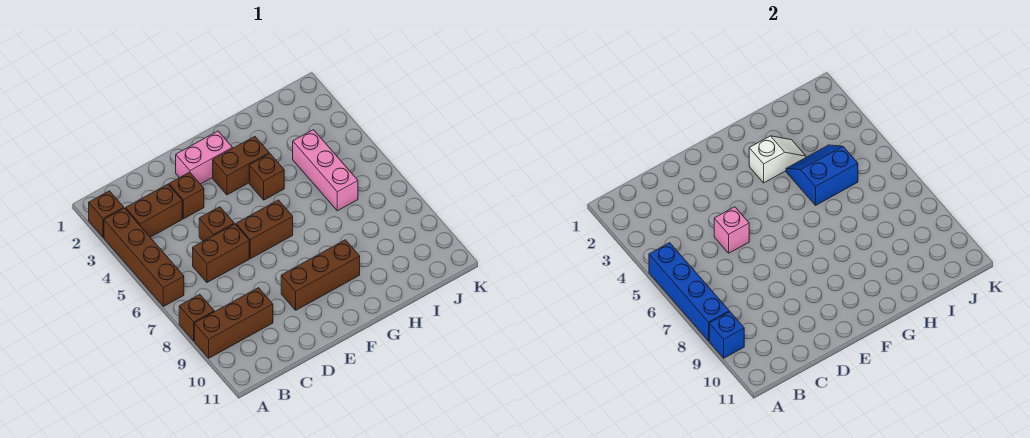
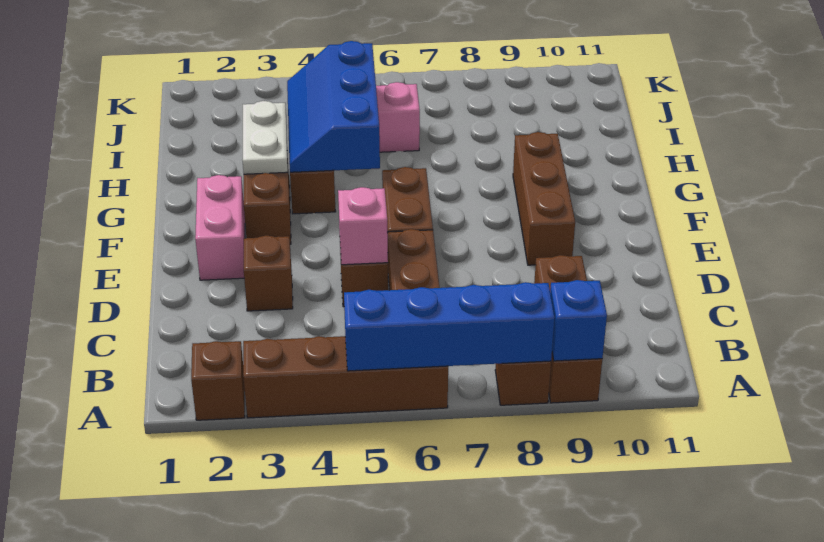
brown 1x2 brick [126,184,182,237] -> none
white 1x2 slope [749,136,806,183] -> white 1x2 plate [243,101,288,174]
blue 2x2 slope [786,145,858,205] -> blue 2x3 slope [287,41,380,172]

